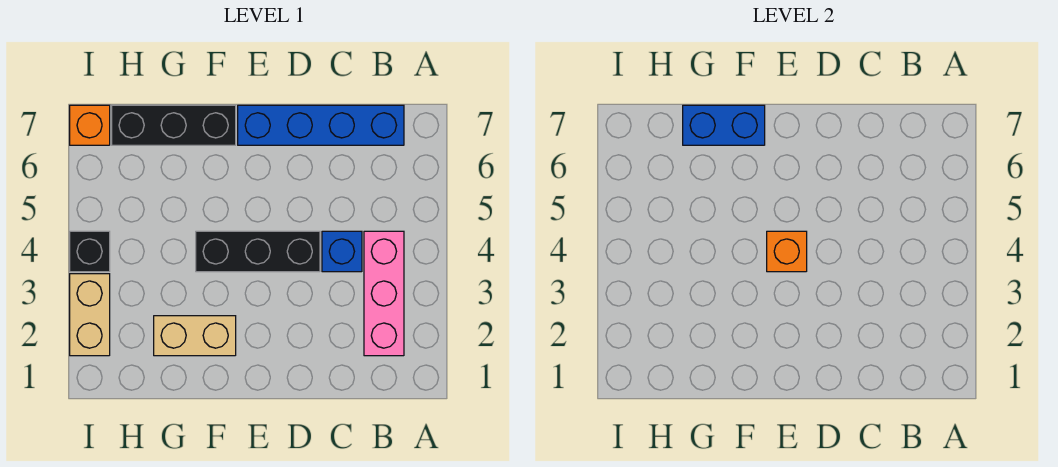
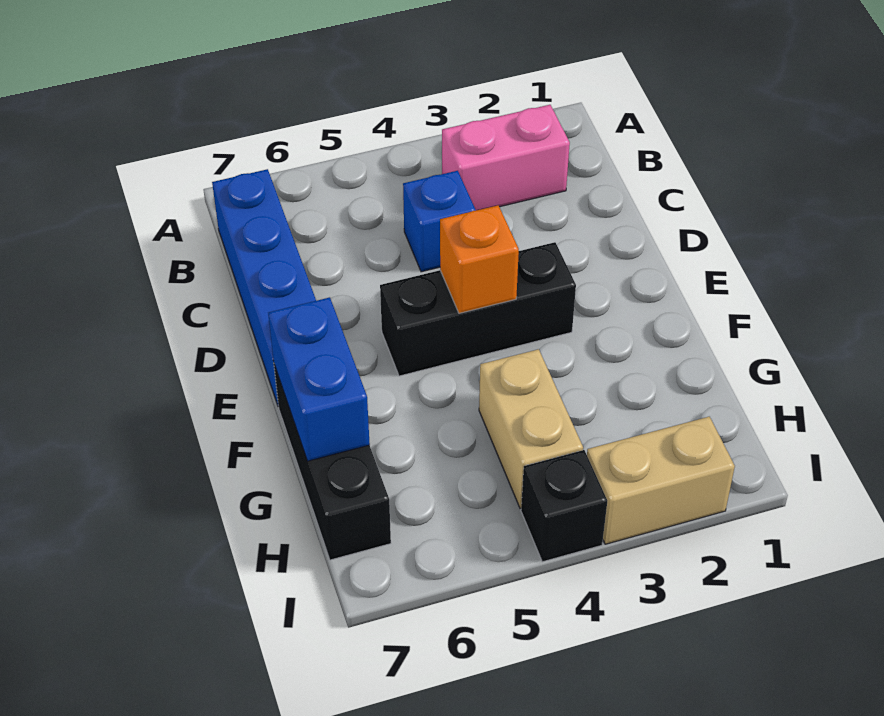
pink 1x3 brick [364,231,404,356] -> pink 1x2 brick [442,105,570,210]
black 1x3 brick [196,231,320,272] -> black 1x3 brick turned to [380,242,576,376]
tan 1x2 brick [154,316,236,356] -> tan 1x2 brick moved to [479,349,583,509]
orange 1x1 brick [70,105,110,145] -> none

